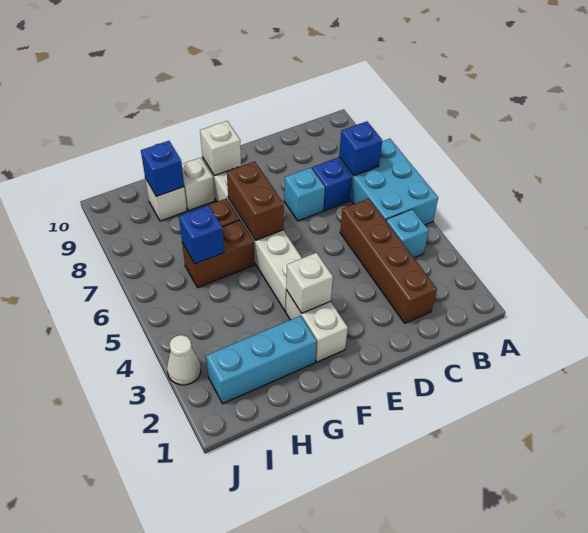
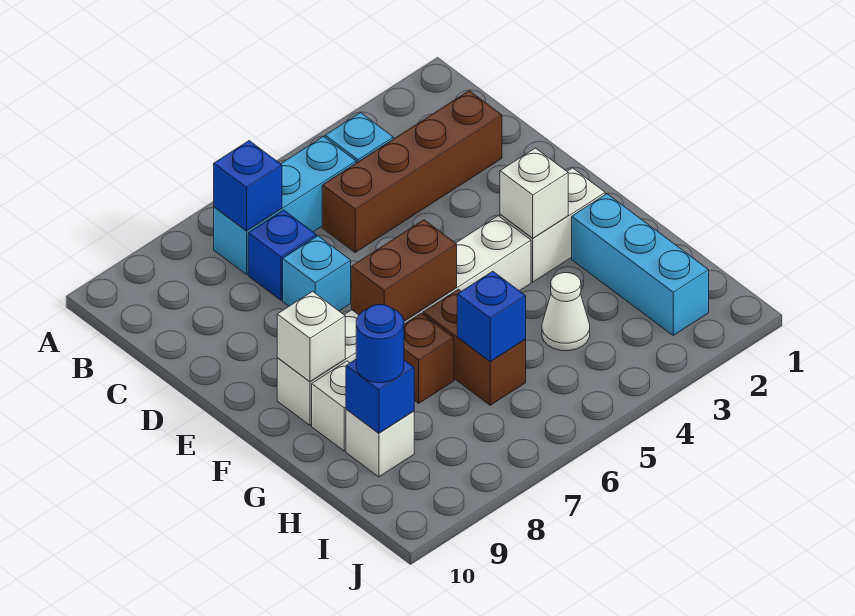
cyan 2x3 brick [339,139,438,225] -> cyan 1x3 brick [214,137,356,274]
none -> blue 1x1 round brick [356,304,404,383]
white 1x1 cone [167,335,201,385] -> white 1x1 cone moved to [542,273,590,351]

